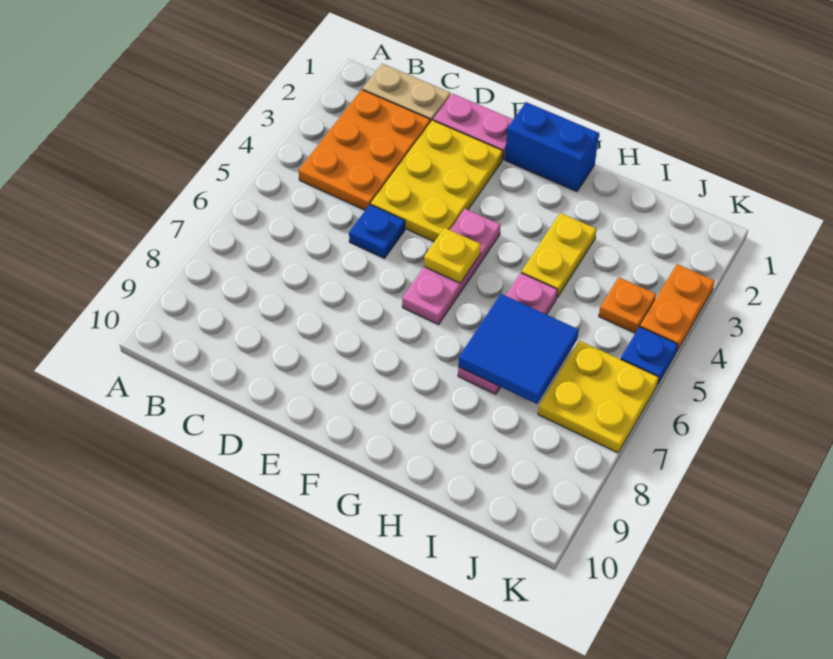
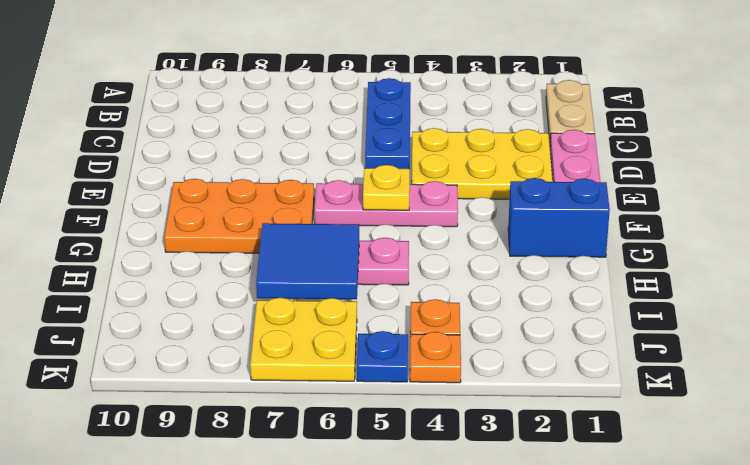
orange 2x3 plate [298,90,430,210] -> orange 2x3 plate moved to [164,179,314,253]
blue 1x1 plate [349,205,405,258] -> blue 1x3 plate [365,78,411,169]
blue 1x2 brick [505,102,599,192] -> blue 1x2 brick turned to [508,178,610,257]
yellow 1x2 plate [521,213,597,298] -> none
orange 1x2 plate [640,264,715,352] -> orange 1x1 plate [410,332,461,383]

